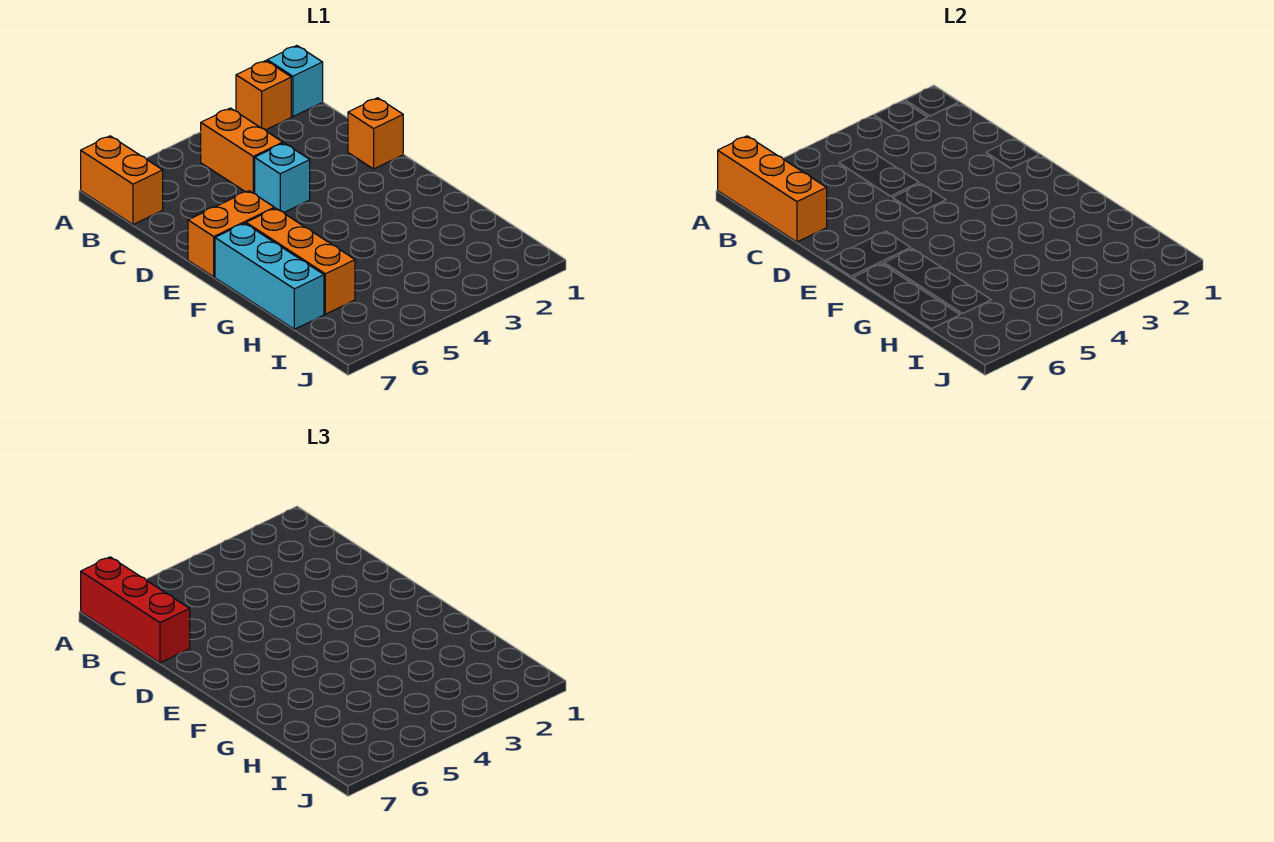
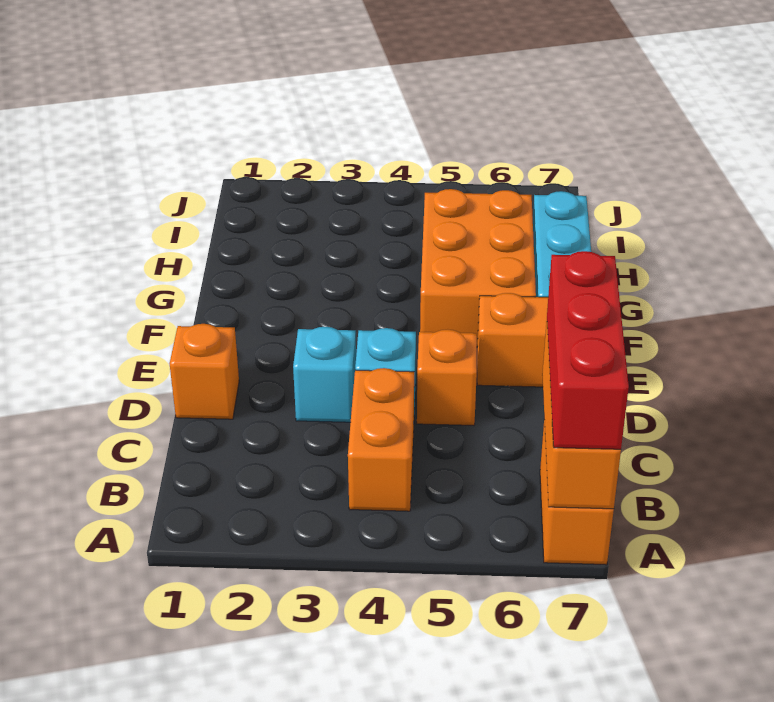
cyan 1x1 brick [267,46,323,117] -> cyan 1x1 brick moved to [293,327,356,422]
orange 1x1 brick [236,61,291,130] -> orange 1x1 brick moved to [417,329,477,425]
orange 1x3 brick [246,208,355,314] -> orange 2x3 brick [420,189,536,346]

